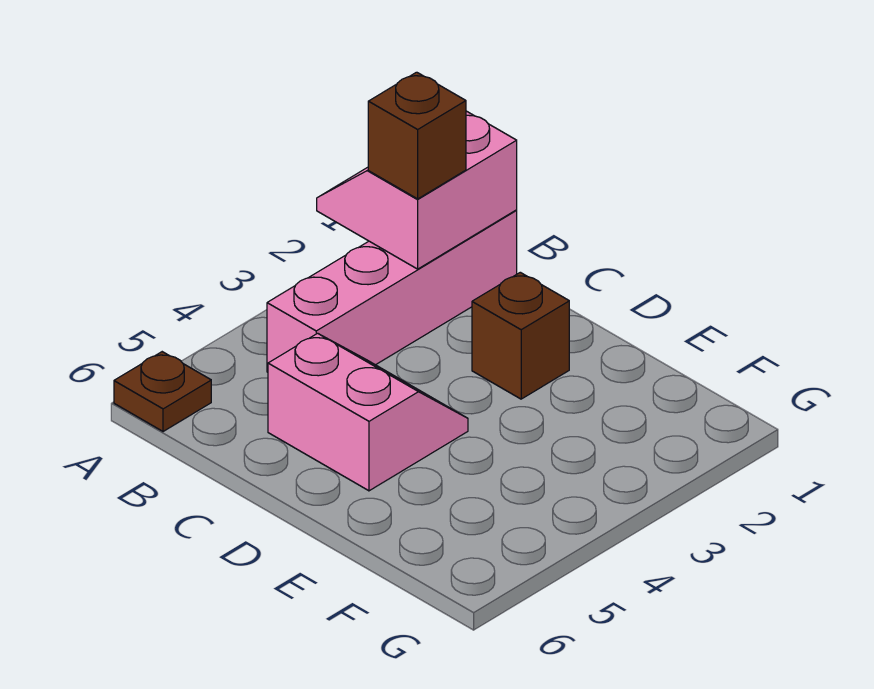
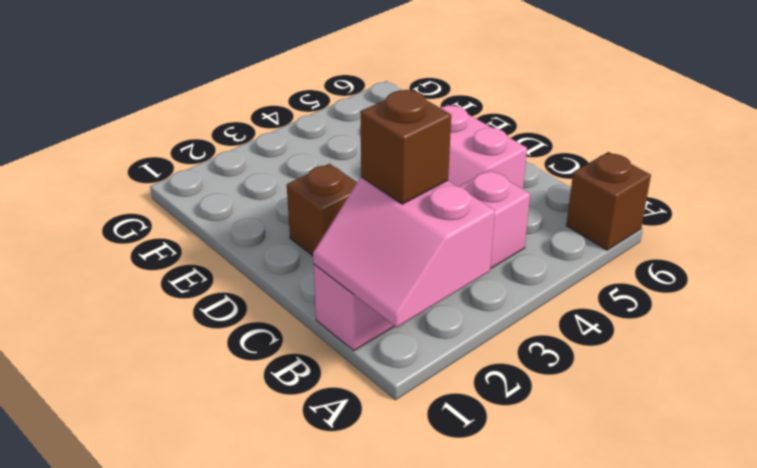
pink 2x2 slope [317,111,517,269] -> pink 2x2 slope turned to [313,177,495,327]
brown 1x1 plate [114,352,211,432] -> brown 1x1 brick [566,152,651,250]

